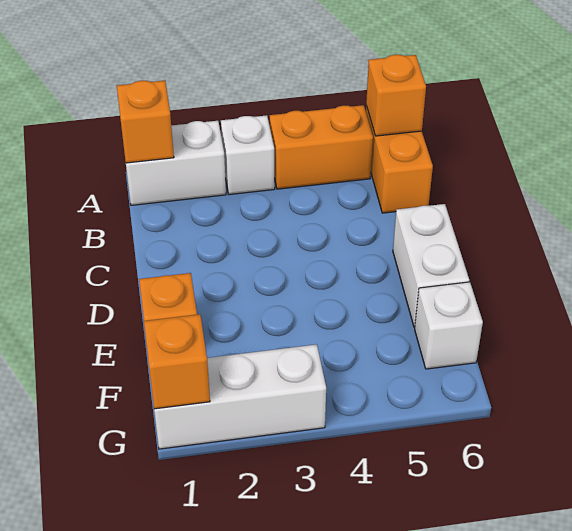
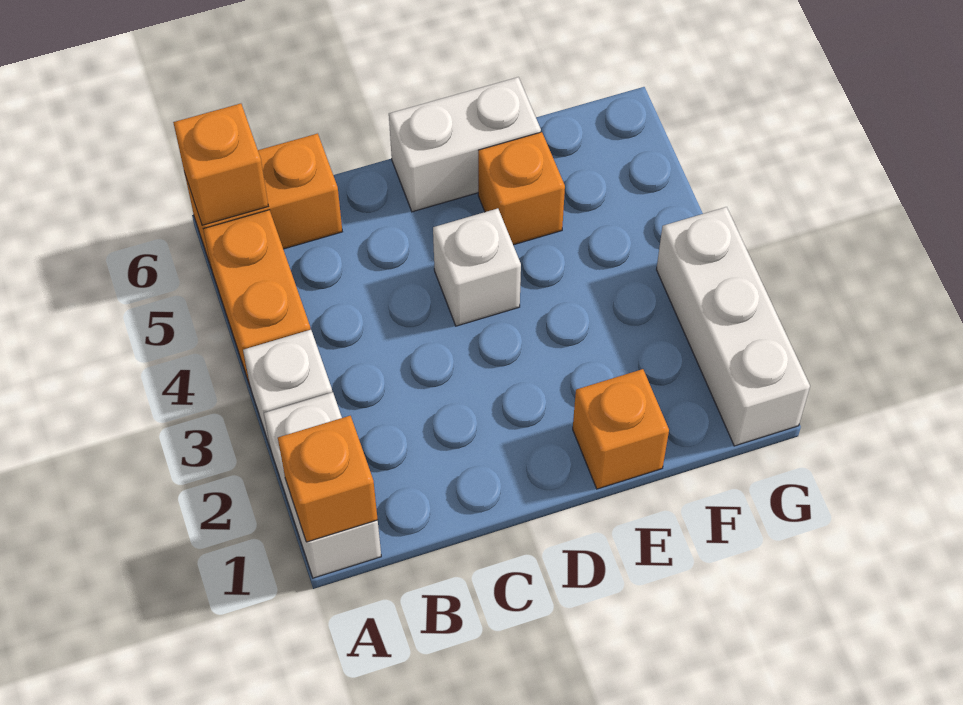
white 1x1 brick [415,282,483,369] -> white 1x1 brick moved to [433,208,521,326]
orange 1x1 brick [144,314,210,409] -> orange 1x1 brick moved to [478,132,565,245]

